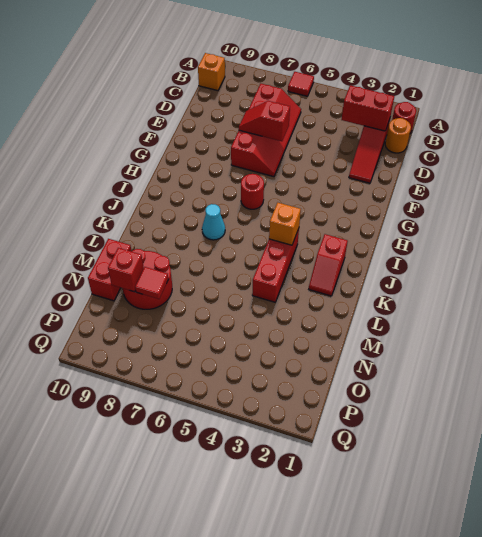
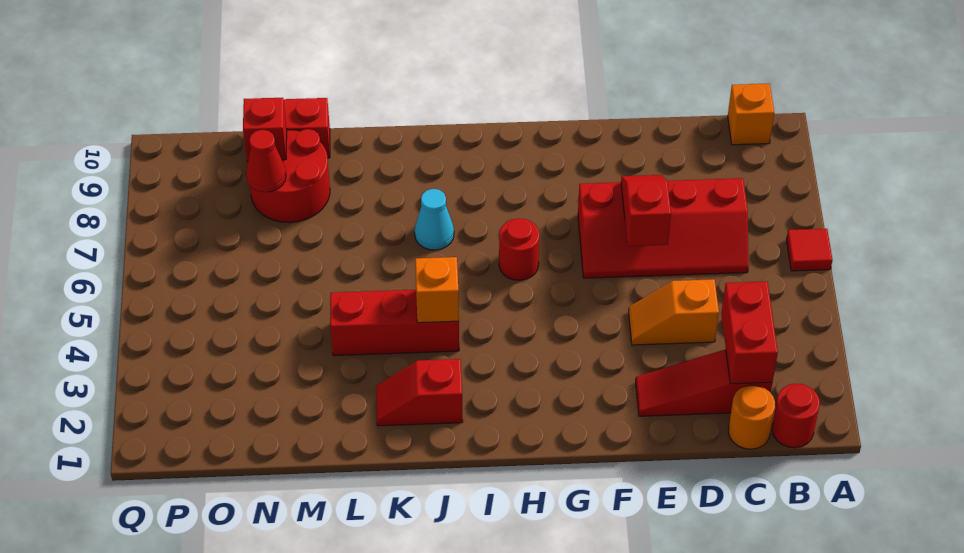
none -> orange 1x2 slope [629,279,719,345]
red 1x1 tile [135,267,168,299] -> red 1x1 cone [246,130,286,192]

